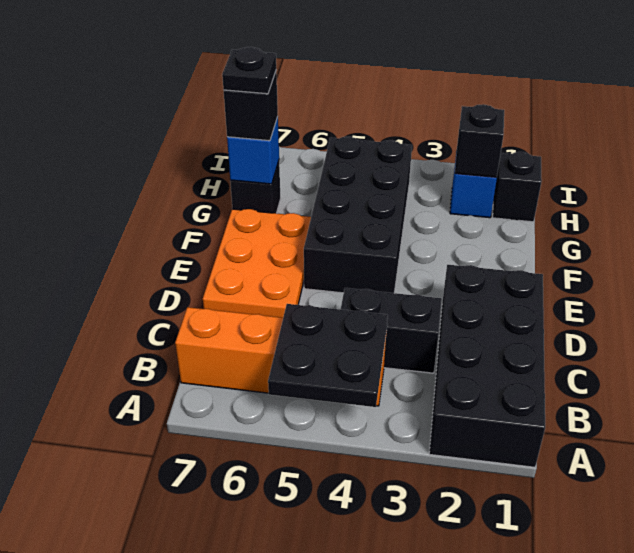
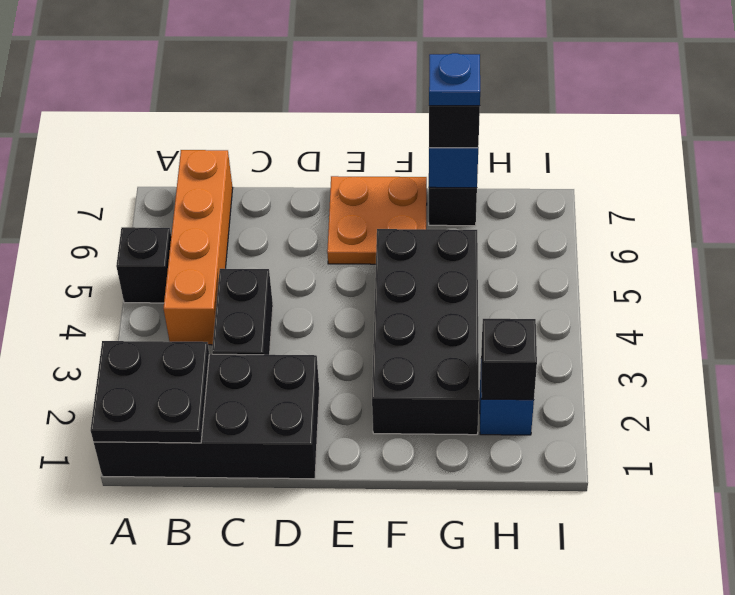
black 2x2 plate [268,304,388,407] -> black 2x2 plate moved to [91,341,209,443]
orange 2x3 plate [203,209,311,318] -> orange 2x2 plate [327,176,427,264]
black 2x4 brick [304,137,412,293] -> black 2x4 brick turned to [372,229,479,435]
black 1x1 plate [222,47,276,94] -> blue 1x1 plate [429,53,480,106]
black 1x1 brick [493,152,542,222] -> black 1x1 brick moved to [116,227,171,303]

